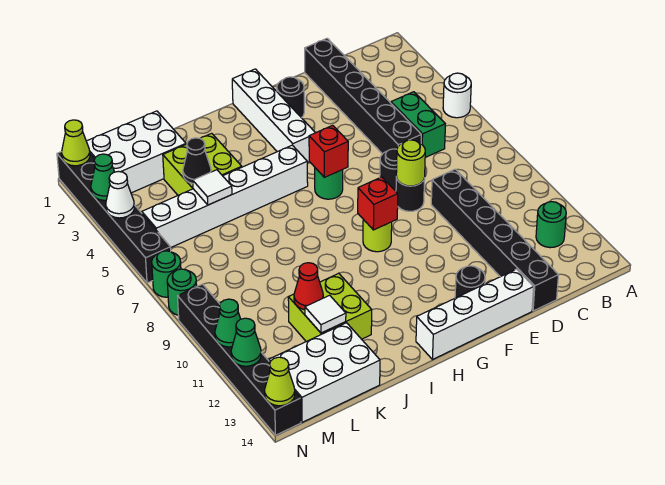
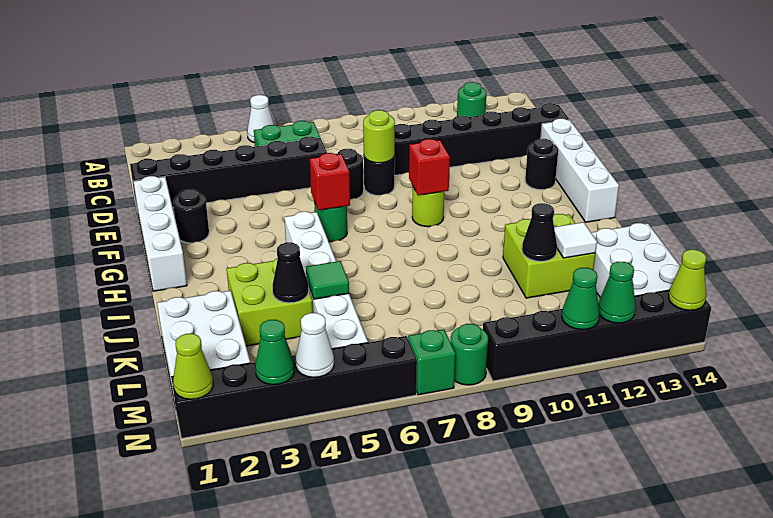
white 1x1 round brick [443,73,471,118] -> white 1x1 cone [247,95,274,143]
white 1x4 brick [232,69,315,163] -> white 1x4 brick turned to [133,176,187,291]
white 1x1 tile [193,170,232,205] -> green 1x1 tile [306,261,349,299]
red 1x1 cone [294,263,323,310] -> black 1x1 cone [522,203,557,261]
green 1x1 round brick [152,251,181,297] -> green 1x1 brick [408,329,455,395]

